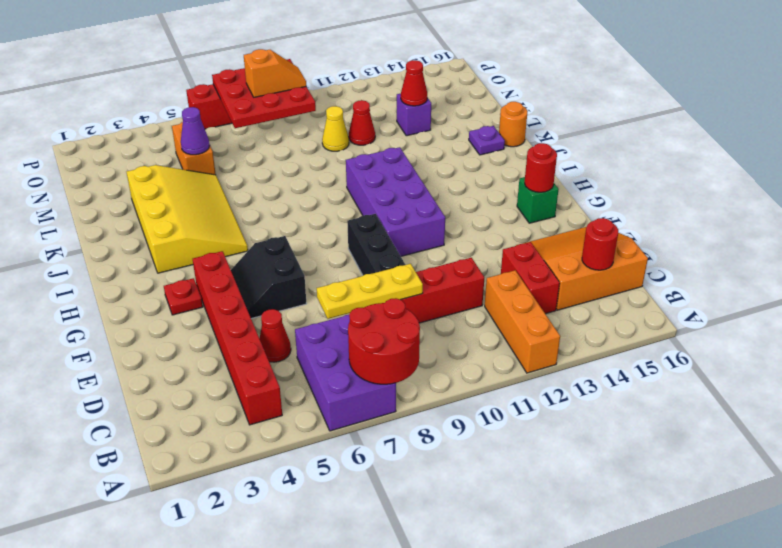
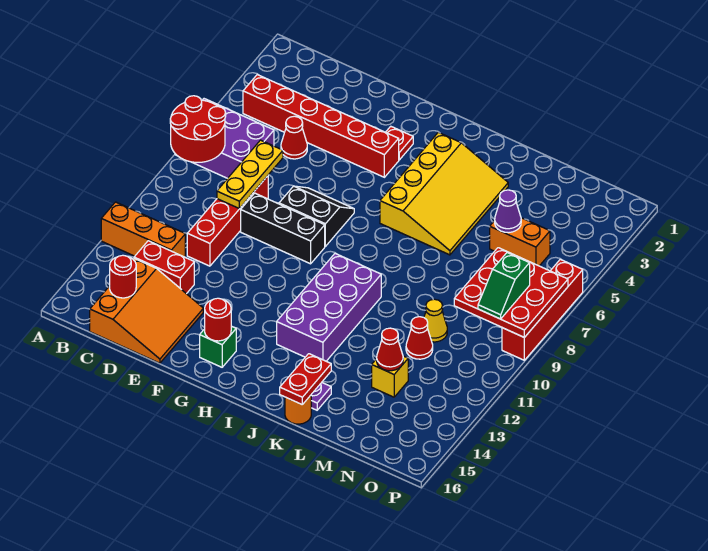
black 2x2 slope [231,236,306,319] -> black 2x2 slope moved to [279,186,354,246]
purple 2x4 brick [346,147,445,256] -> purple 2x4 brick turned to [277,254,381,361]
yellow 3x4 slope [127,165,248,273] -> yellow 3x4 slope turned to [380,132,508,255]
none -> red 1x2 plate [280,354,331,404]
purple 1x1 brick [397,94,431,136] -> yellow 1x1 brick [372,356,408,397]
orange 1x2 slope [244,49,306,97] -> green 1x2 slope [478,253,530,319]

